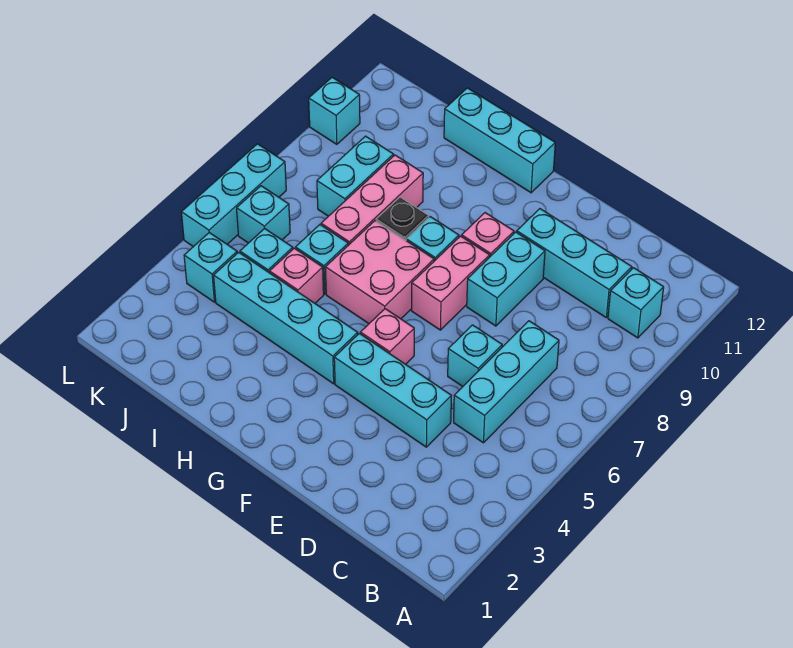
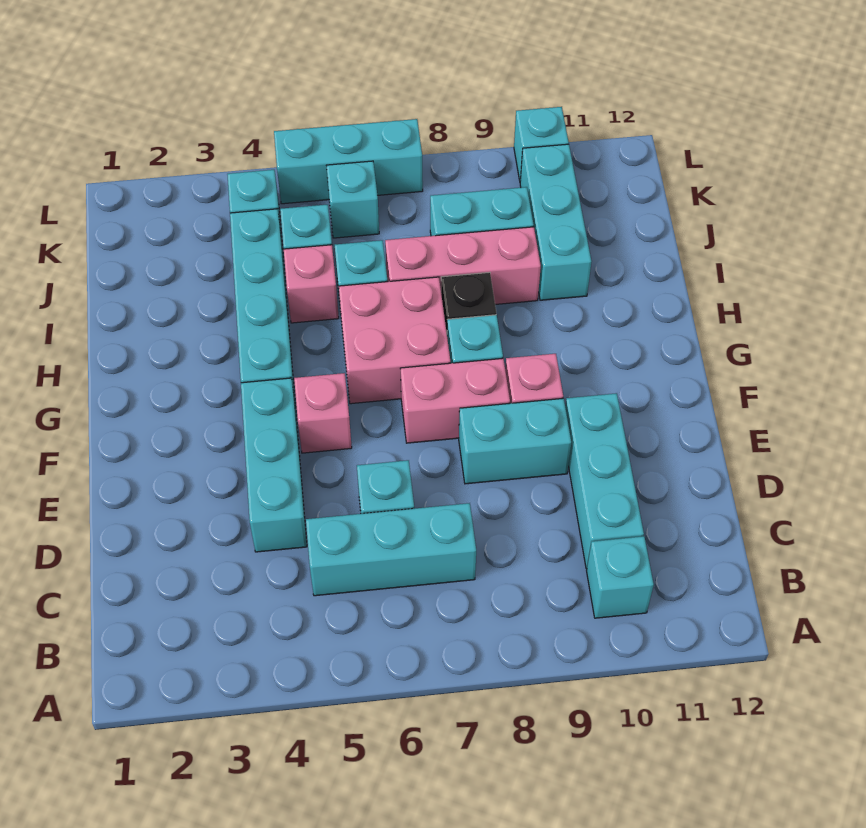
cyan 1x3 brick [444,88,555,193] -> cyan 1x3 brick moved to [520,144,591,300]

